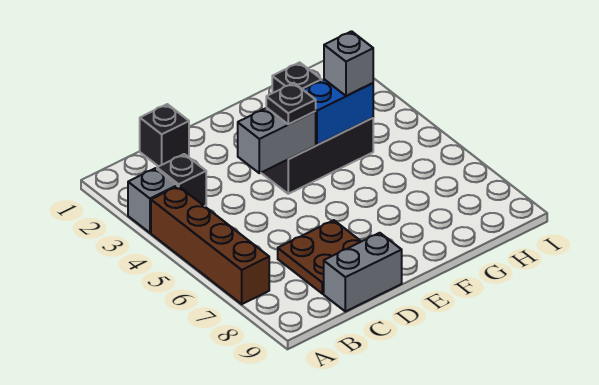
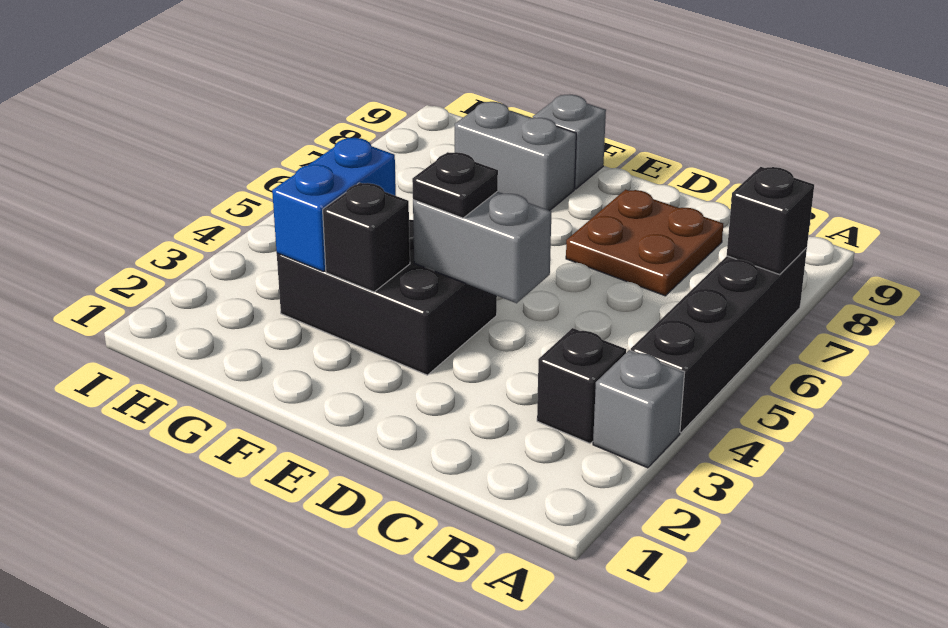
brown 1x4 brick [151,186,269,304] -> black 1x4 brick [631,248,807,432]
black 1x1 brick [140,104,189,166] -> black 1x1 brick moved to [727,167,814,275]
grey 1x2 brick [324,233,402,312] -> grey 1x2 brick moved to [455,102,576,210]
blue 1x2 brick [304,79,373,145] -> blue 1x2 brick turned to [272,138,396,271]
grey 1x1 brick [324,31,373,96] -> grey 1x1 brick moved to [533,95,606,189]

